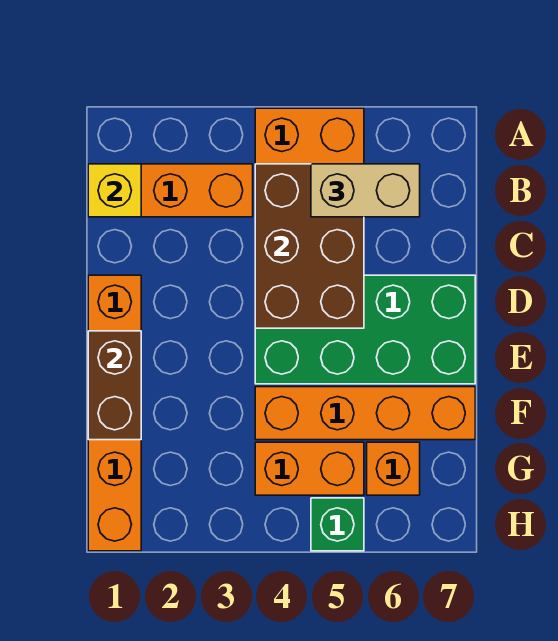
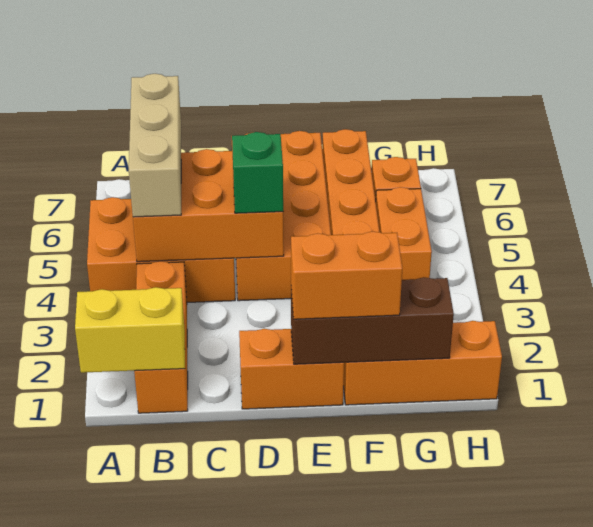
yellow 1x1 brick [88,164,141,217] -> yellow 1x2 brick [75,287,185,373]
brown 2x3 brick [255,164,364,328] -> orange 2x3 brick [133,149,284,262]
tan 1x2 brick [311,164,420,217] -> tan 1x3 brick [129,74,181,217]
green 2x4 brick [255,275,475,384] -> orange 2x4 brick [231,131,331,301]
brown 1x2 brick [88,331,141,440] -> brown 1x3 brick [291,277,454,364]
none -> orange 1x2 brick [291,231,402,319]
green 1x1 brick [311,498,364,551] -> green 1x1 brick moved to [232,132,283,213]

